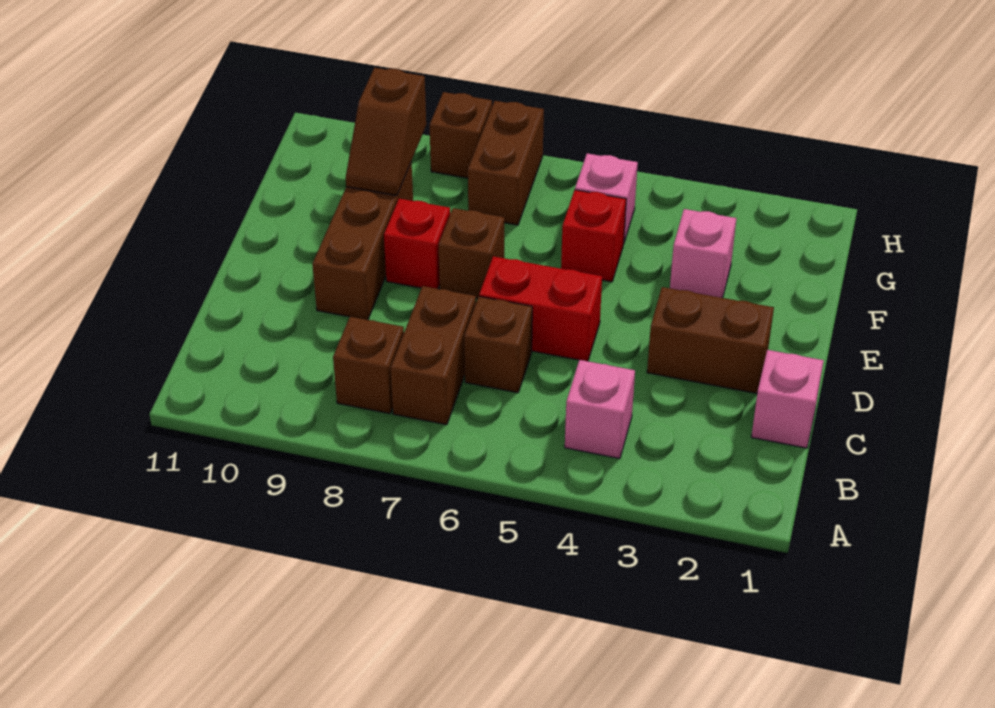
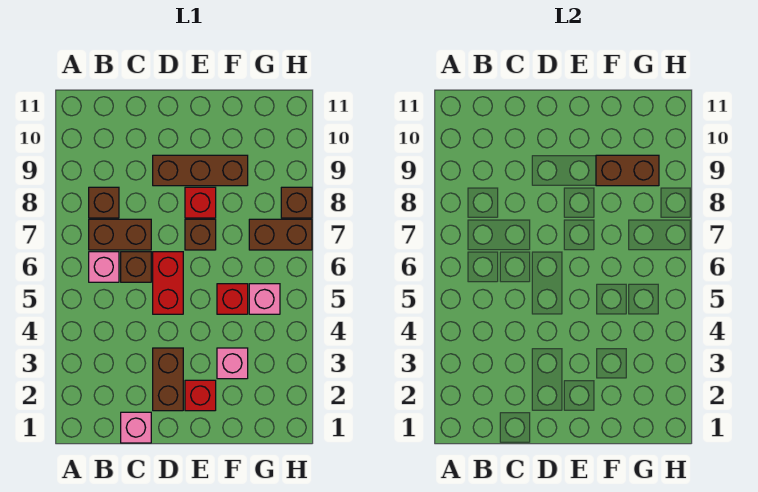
pink 1x1 brick [565,360,635,459] -> pink 1x1 brick moved to [89,252,119,282]
none -> red 1x1 brick [185,380,216,411]
brown 1x2 slope [346,68,426,196] -> brown 1x2 brick [596,155,659,186]

